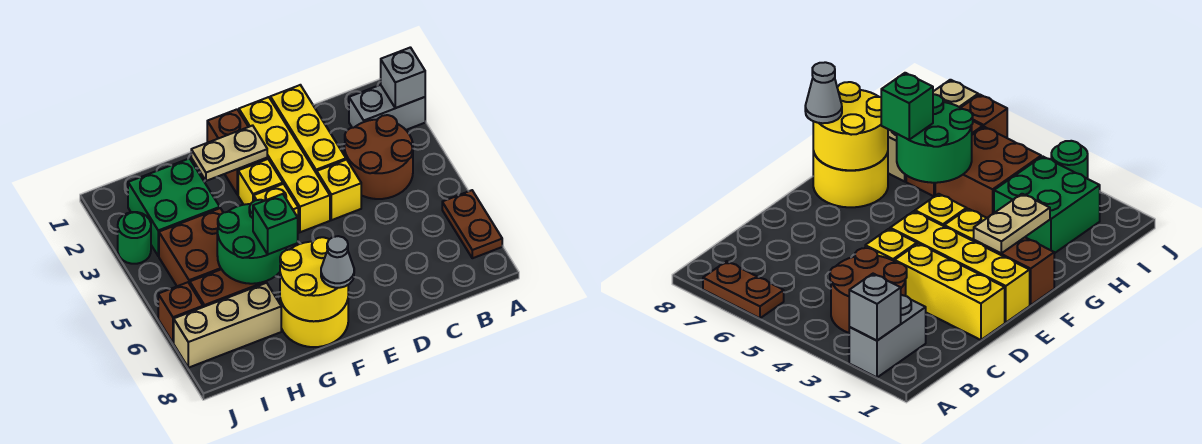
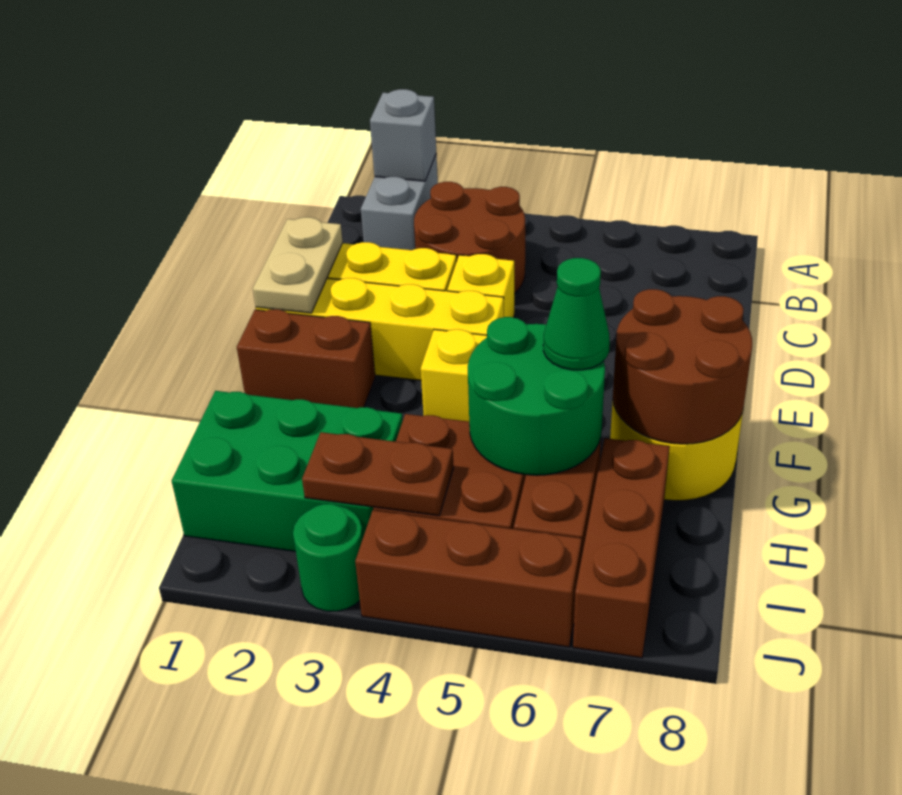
brown 1x2 plate [442,190,502,258] -> brown 1x2 plate moved to [302,432,454,516]
tan 1x2 plate [191,125,267,181] -> tan 1x2 plate moved to [253,217,343,313]
yellow 1x1 brick [238,159,283,205] -> none
yellow 2x2 round brick [280,237,348,321] -> brown 2x2 round brick [613,289,752,444]
grey 1x1 cone [321,236,354,288] -> none
green 1x1 brick [253,194,298,254] -> green 1x1 cone [543,258,610,370]
green 2x2 brick [128,159,220,256] -> green 2x3 brick [172,391,403,552]
tan 1x3 brick [174,283,281,368] -> brown 1x3 brick [573,438,670,658]
brown 1x1 brick [158,282,203,343] -> brown 1x3 brick [355,510,582,647]

